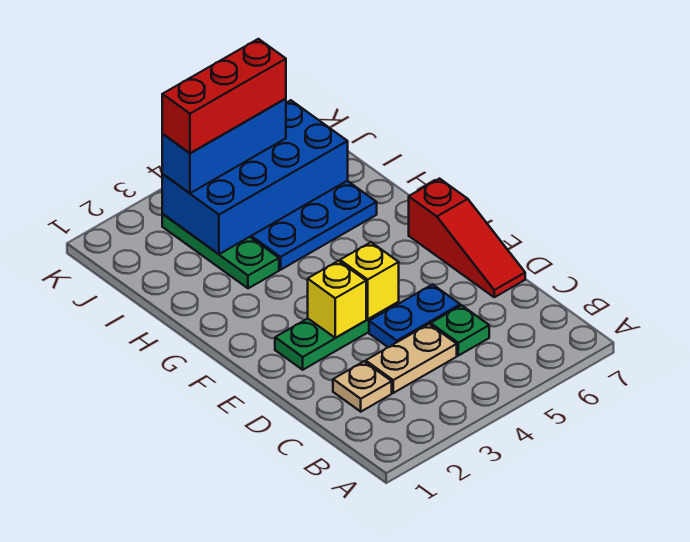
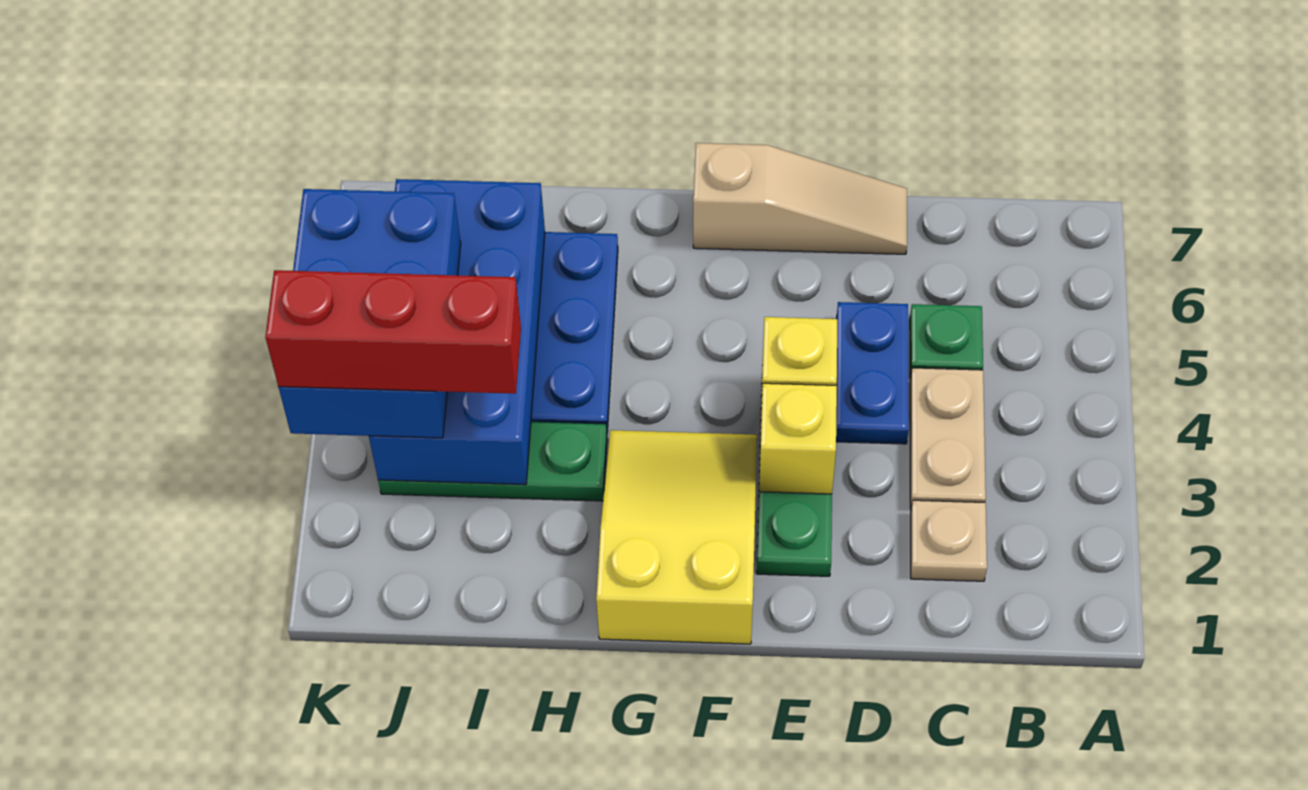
red 1x3 slope [409,179,525,297] -> tan 1x3 slope [693,143,907,254]
none -> yellow 2x3 slope [596,430,757,644]
blue 1x3 brick [162,99,286,193] -> blue 2x3 brick [279,189,461,438]
red 1x3 brick [162,39,286,153] -> red 1x3 brick turned to [265,270,521,394]

